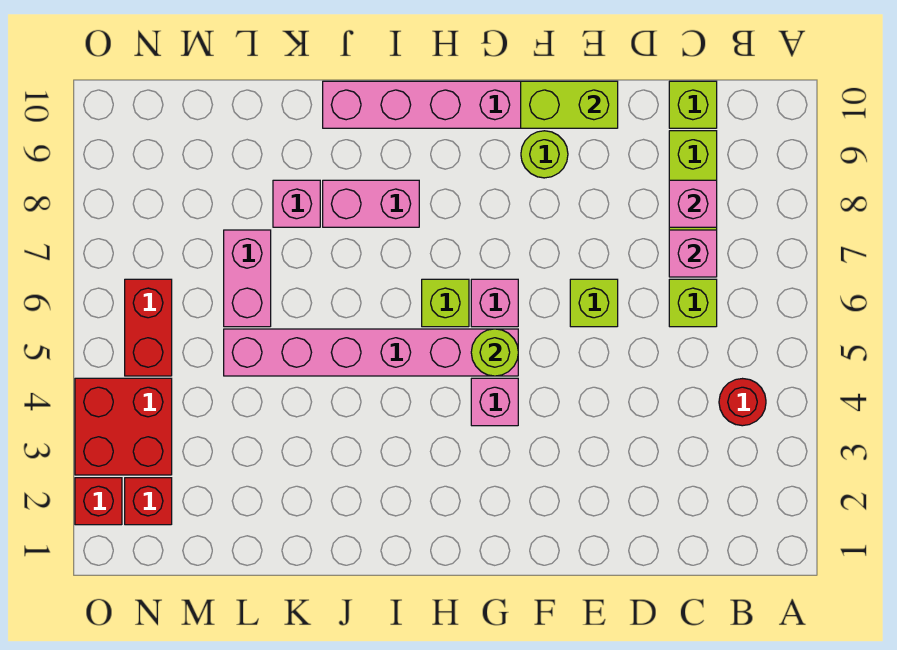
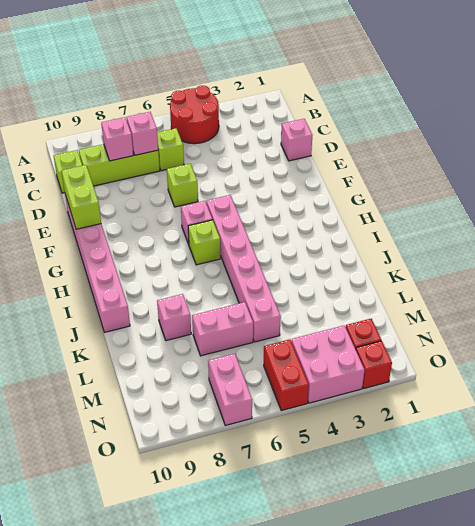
red 1x1 round brick [719,379,766,426] -> red 2x2 round brick [170,86,219,144]
lime 1x1 round brick [521,131,568,178] -> none
pink 1x1 brick [471,378,518,426] -> pink 1x1 brick moved to [281,119,312,161]
lime 1x1 round brick [471,329,518,376] -> none
pink 1x2 brick [323,180,419,227] -> pink 1x2 brick moved to [208,354,252,425]
red 2x2 brick [75,378,172,475] -> pink 2x2 brick [291,325,365,403]
red 1x2 brick [125,279,172,376] -> red 1x2 brick turned to [264,339,309,411]

